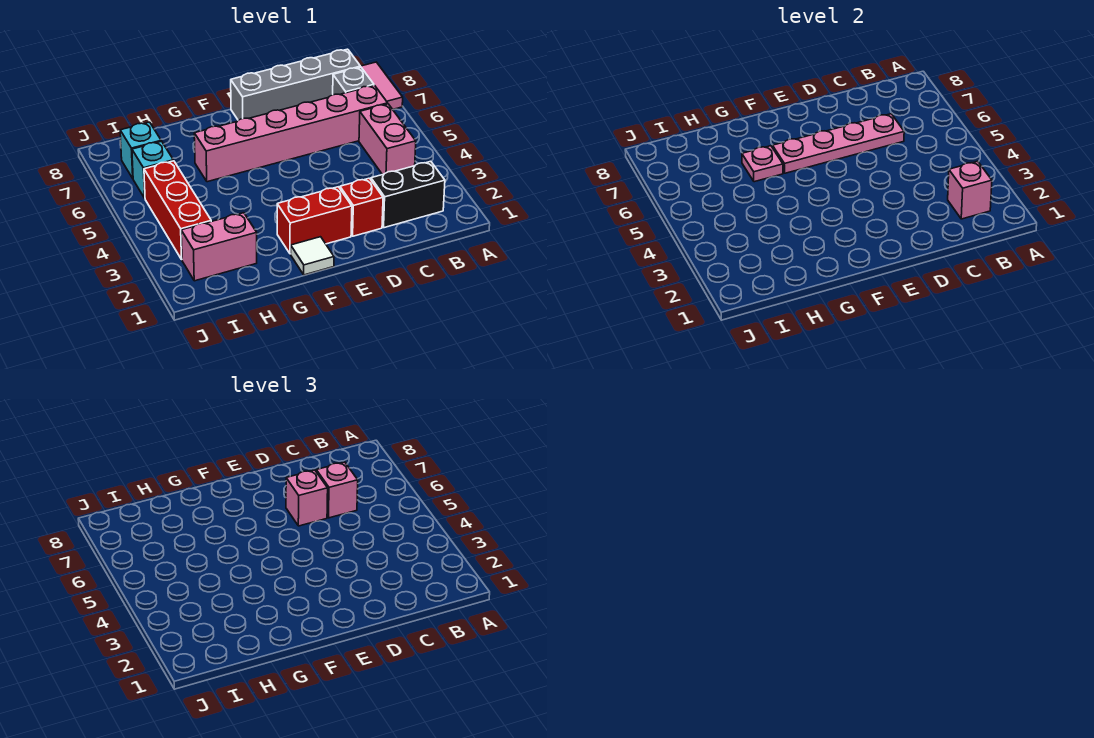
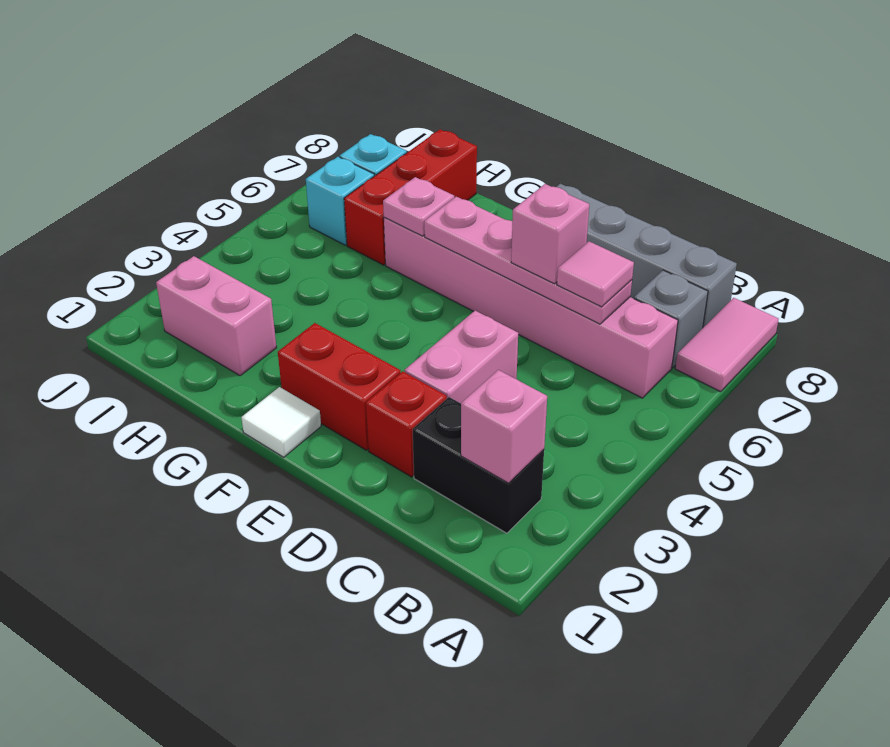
pink 1x2 brick [359,104,416,175] -> pink 1x2 brick moved to [404,311,518,403]
pink 1x1 brick [316,462,358,518] -> pink 1x1 tile [557,241,634,307]
red 1x3 brick [144,161,211,259] -> red 1x3 brick moved to [344,129,477,265]

